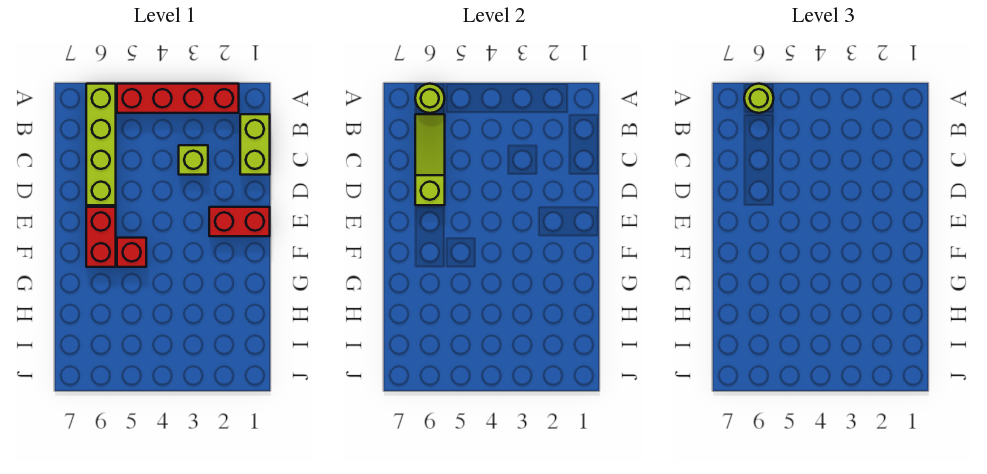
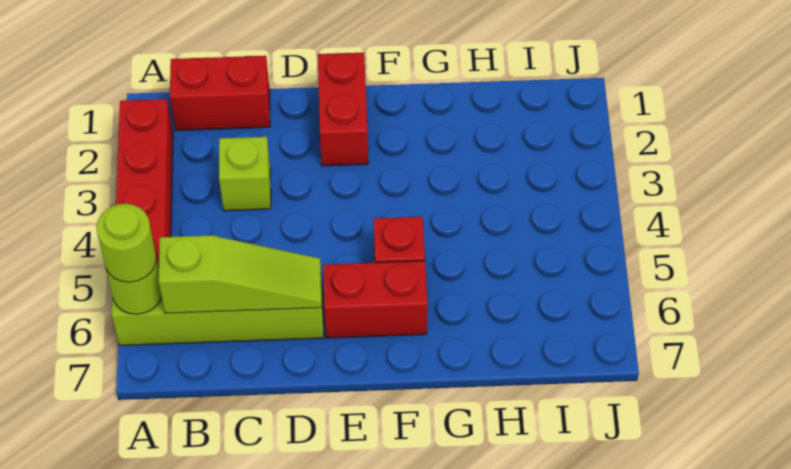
lime 1x2 brick [240,114,270,175] -> red 1x2 brick [170,56,270,130]
lime 1x3 slope [415,114,445,205] -> lime 1x3 slope turned to [159,235,322,313]

